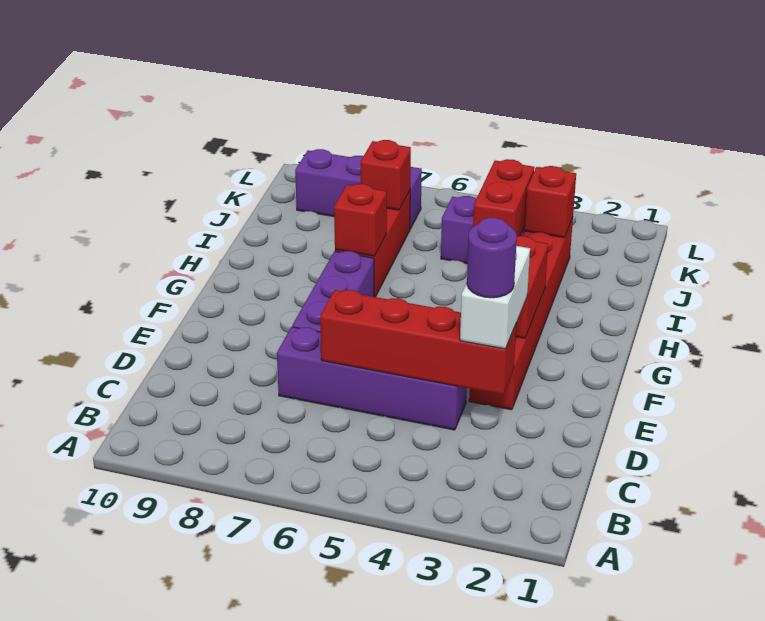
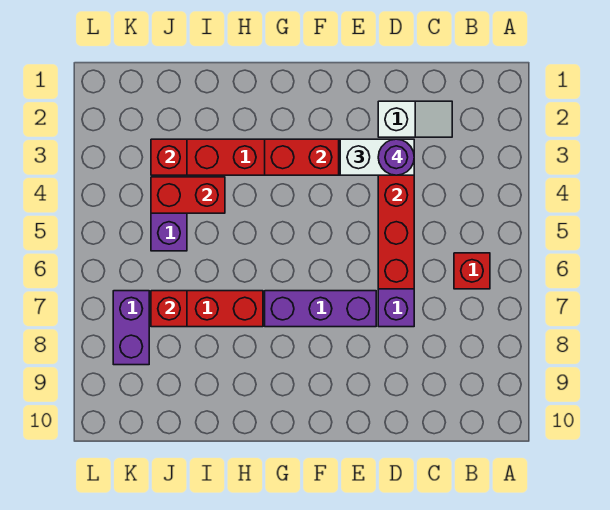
none -> white 1x2 slope [378,101,452,137]
red 1x1 brick [334,184,387,256] -> red 1x1 brick moved to [454,253,490,289]
purple 1x3 brick [295,149,422,229] -> purple 1x2 brick [113,291,149,365]

